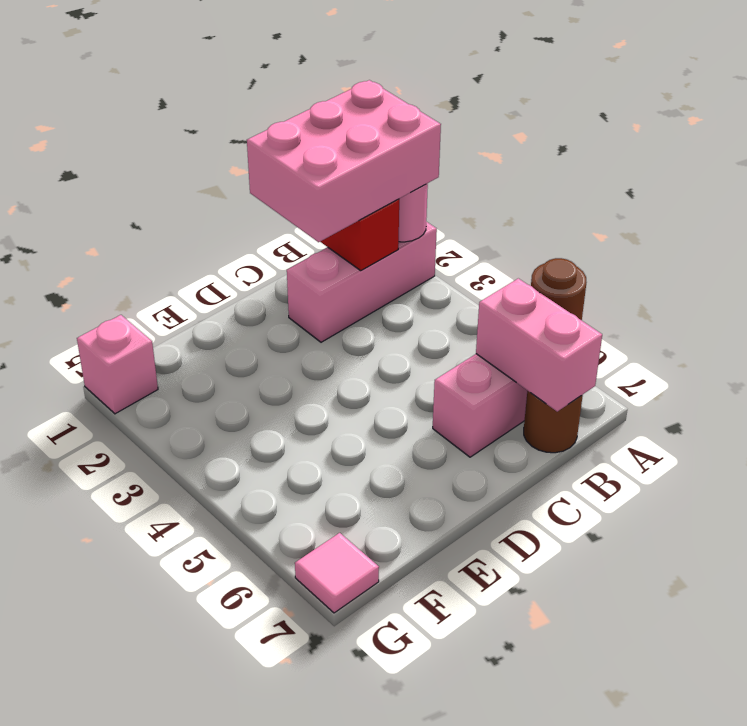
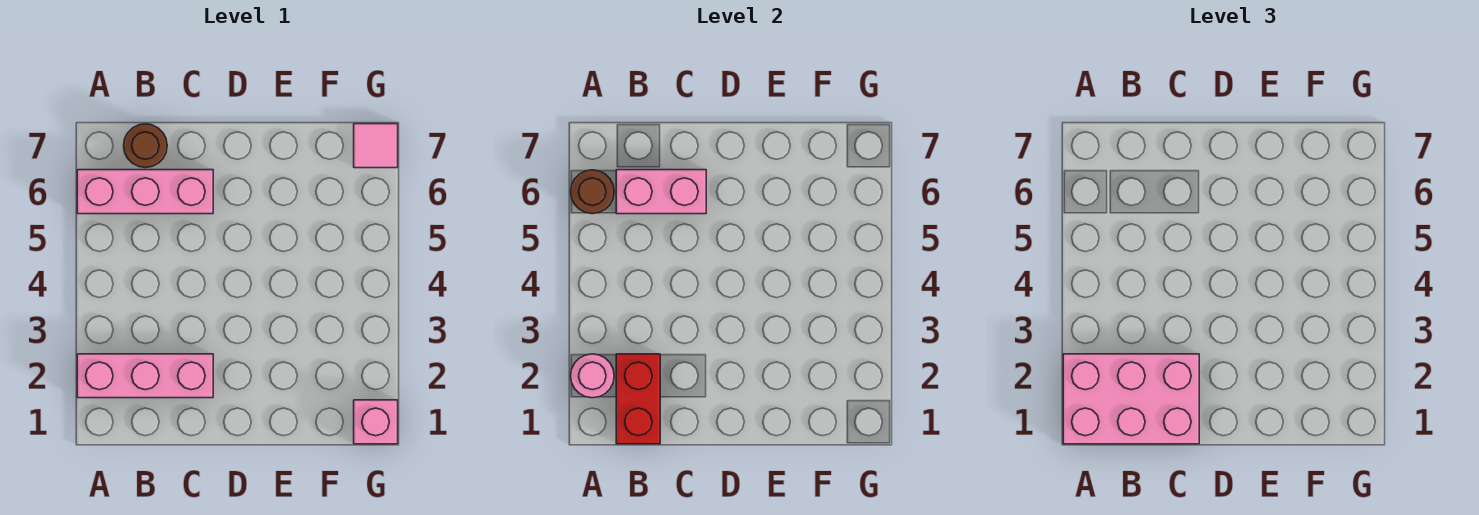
pink 1x2 brick [476,278,602,411] -> pink 1x2 brick turned to [616,170,706,214]

